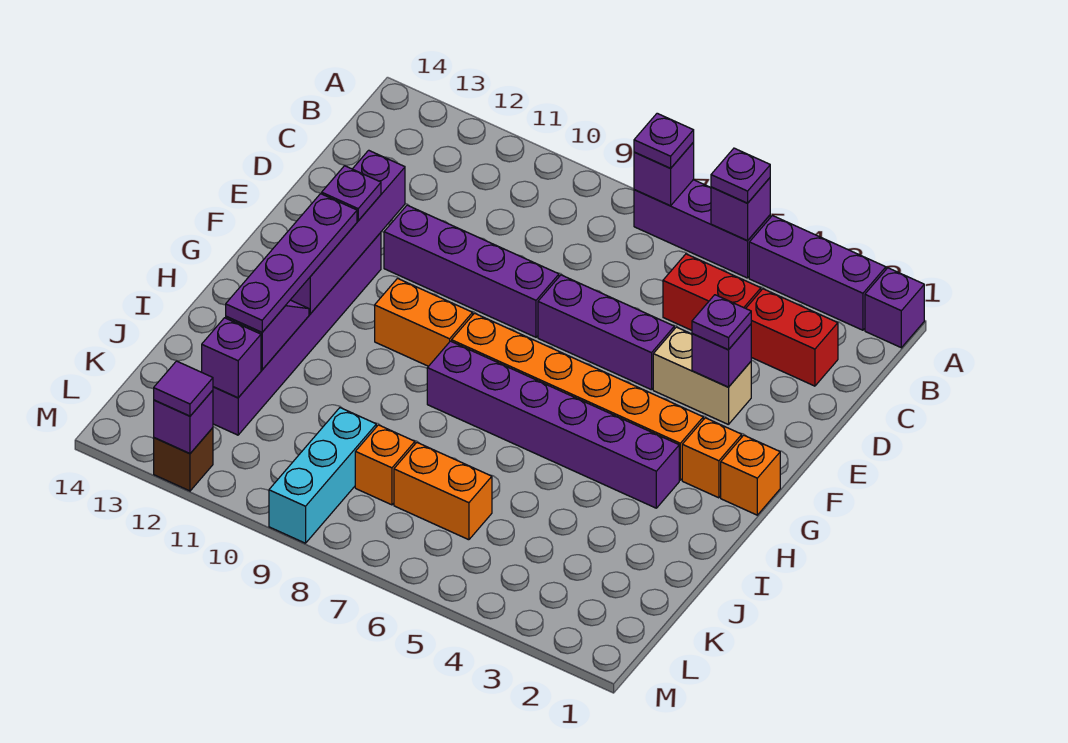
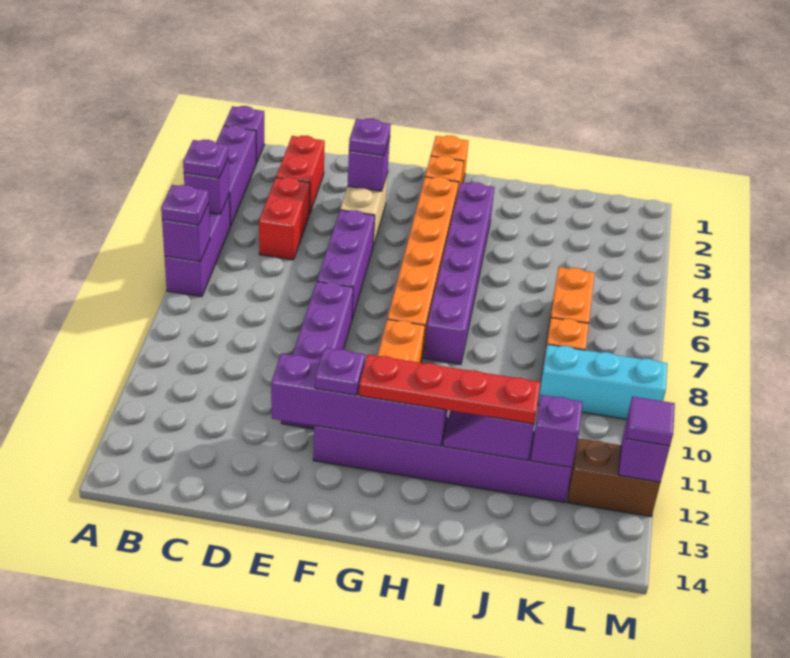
purple 1x4 plate [226,194,357,332] -> red 1x4 plate [359,355,541,424]
brown 1x1 brick [154,428,213,491] -> brown 1x2 brick [567,438,660,517]

